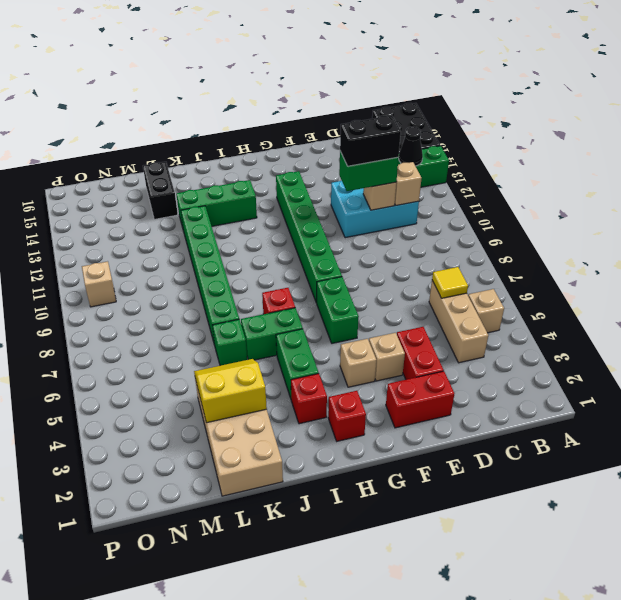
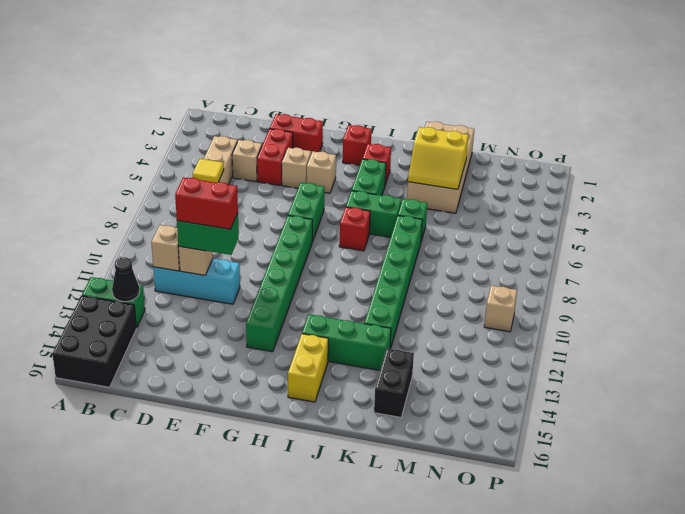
tan 1x1 brick [468,289,504,333] -> tan 1x1 brick moved to [232,140,262,182]
cyan 2x3 brick [331,180,419,238] -> cyan 1x3 brick [153,259,240,304]
black 1x2 brick [340,116,401,166] -> red 1x2 brick [175,177,238,229]
none -> yellow 1x2 brick [288,334,328,402]

